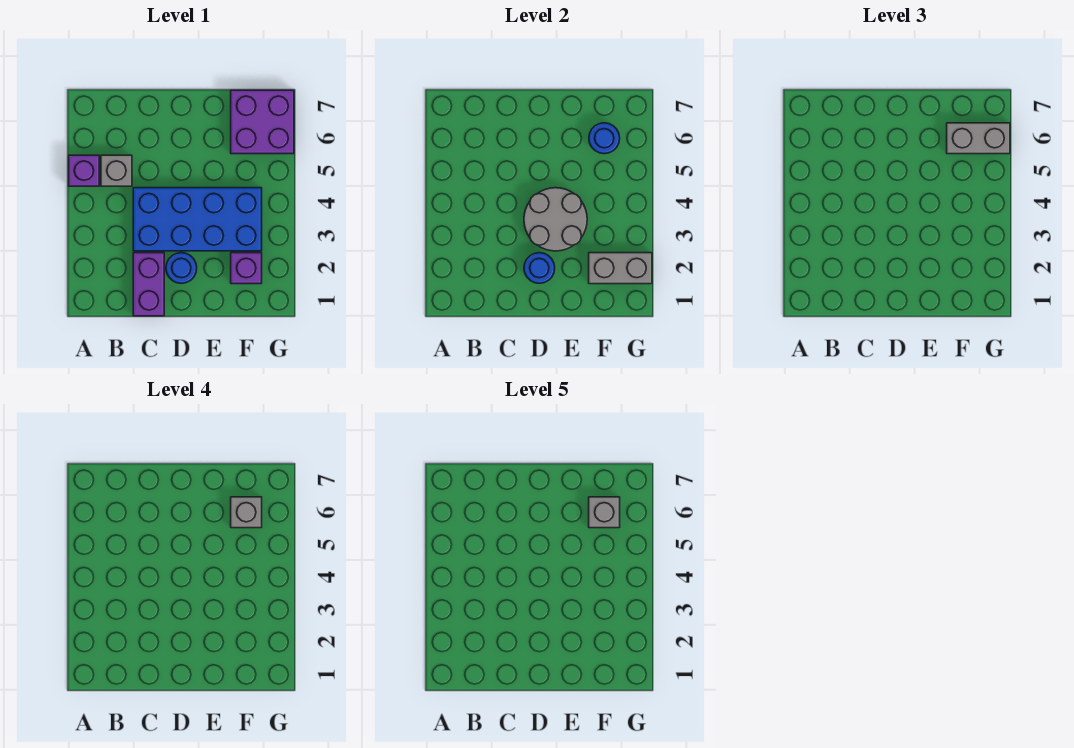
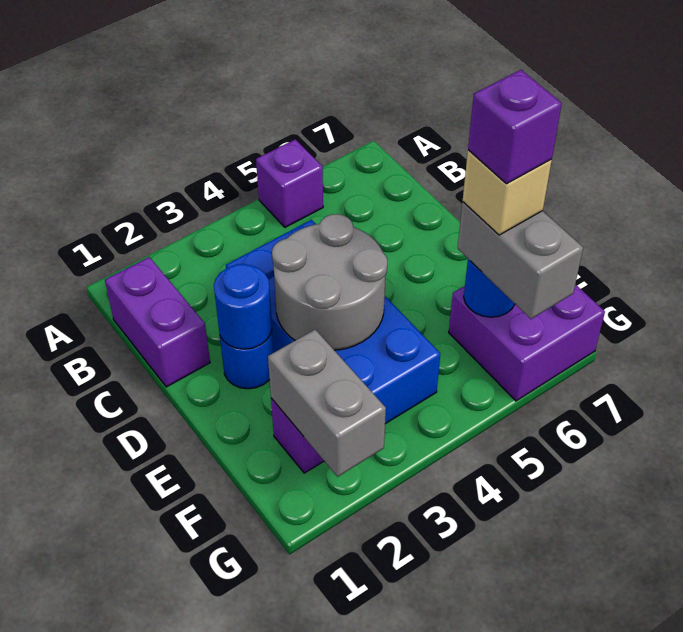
grey 1x1 brick [101,155,132,186] -> none
purple 1x2 brick [133,253,164,316] -> purple 1x2 brick turned to [105,257,210,387]
grey 1x1 brick [231,497,262,528] -> tan 1x1 brick [463,150,552,235]
grey 1x1 brick [589,497,620,528] -> purple 1x1 brick [468,70,562,184]

